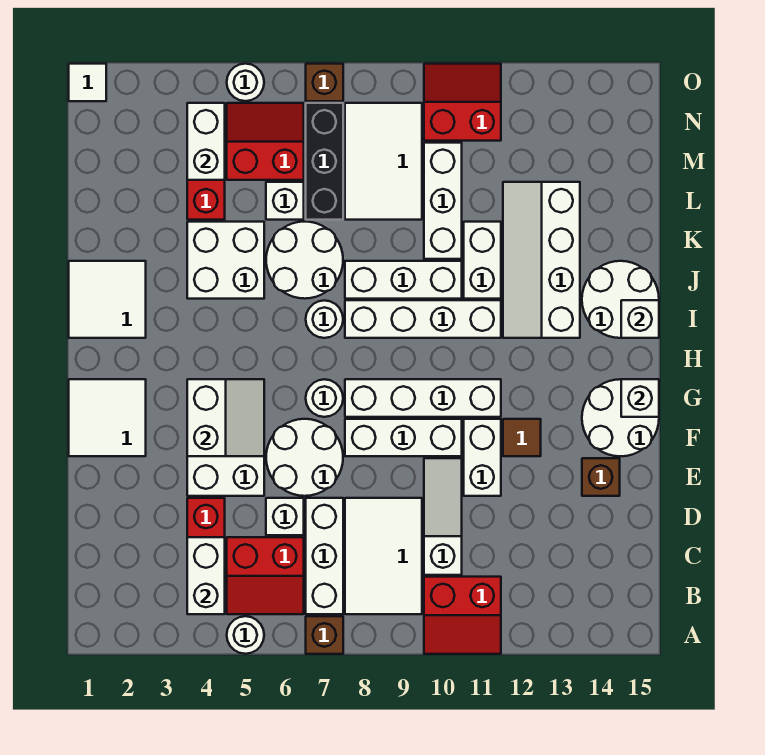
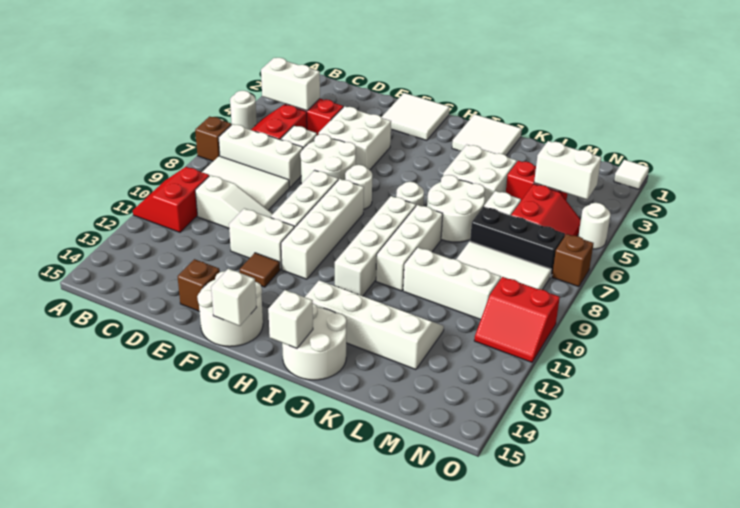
white 2x2 slope [187,379,264,456] -> none
white 1x2 brick [464,222,501,299] -> none
red 2x2 slope [424,64,501,141] -> red 2x2 slope turned to [474,277,560,362]

